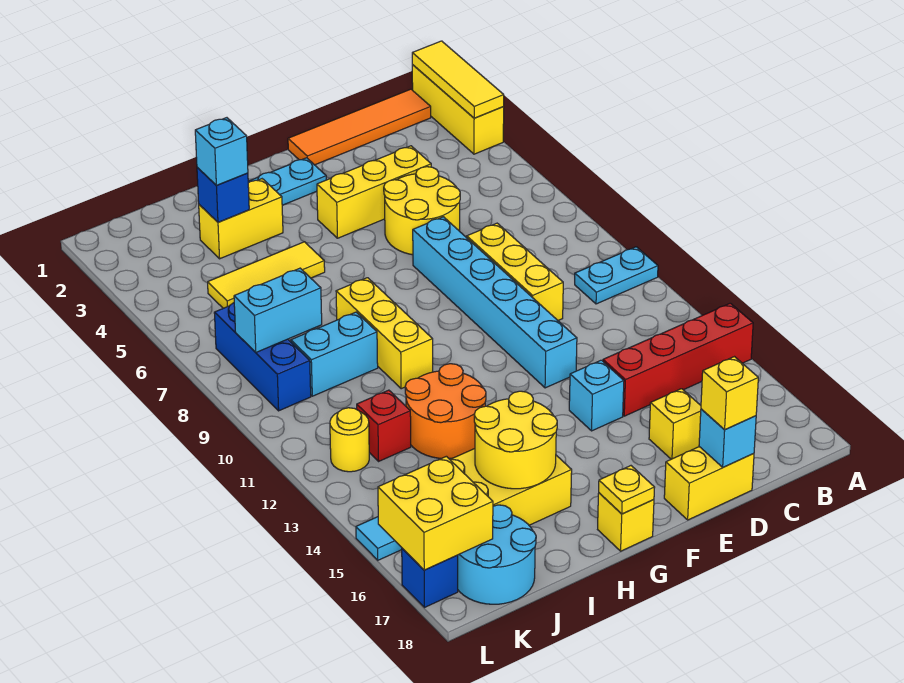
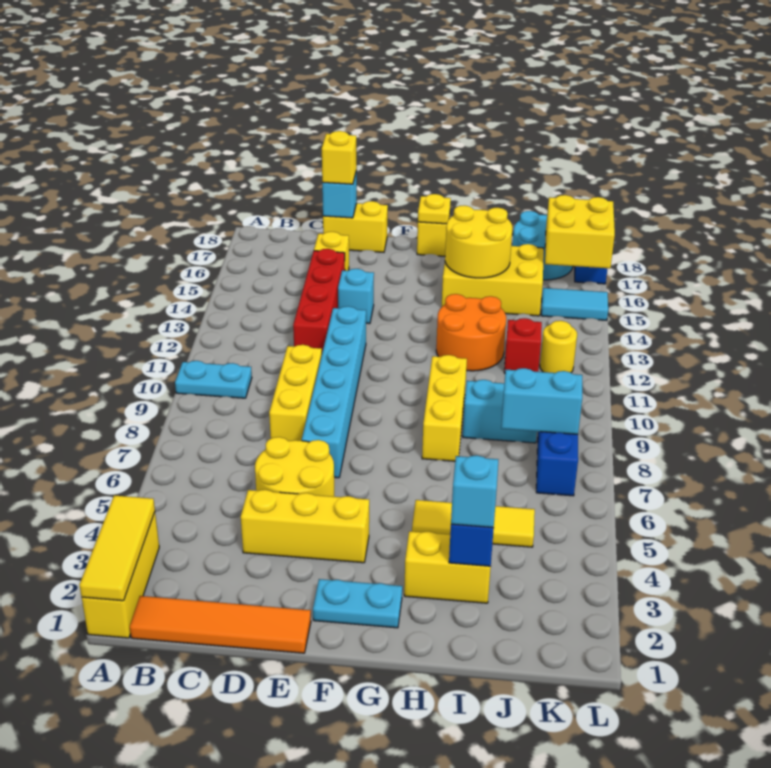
red 1x4 brick [603,303,753,416] -> red 1x4 brick turned to [293,249,345,352]

